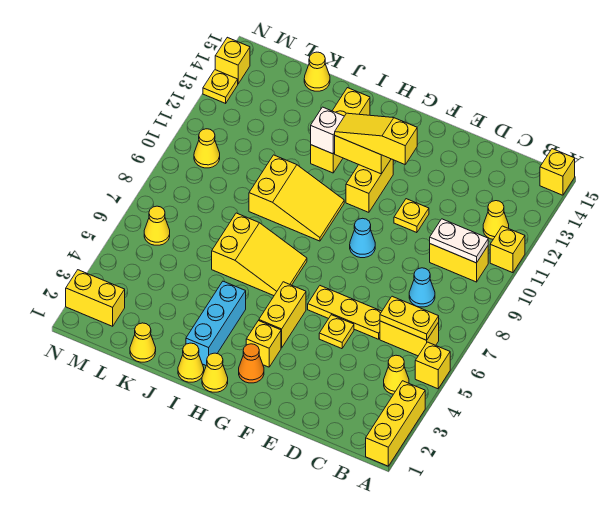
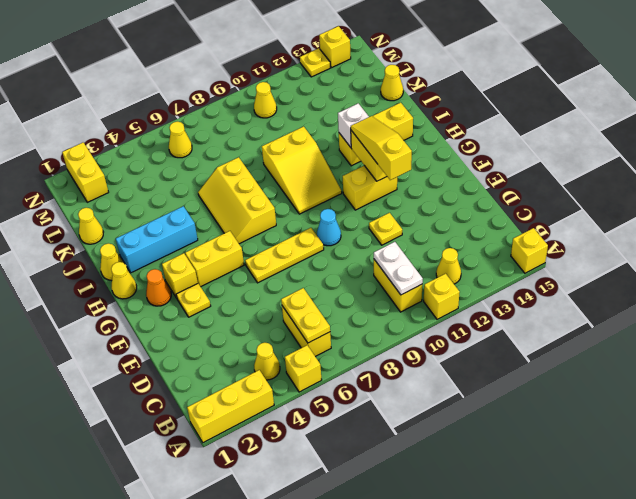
cyan 1x1 cone [409,268,435,307] -> none
yellow 1x3 plate [308,286,382,339] -> yellow 1x3 plate turned to [245,228,324,283]
yellow 1x1 plate [319,315,354,349] -> yellow 1x1 plate moved to [176,284,211,317]
yellow 2x3 slope [212,213,307,296] -> yellow 2x3 slope turned to [198,157,276,244]

